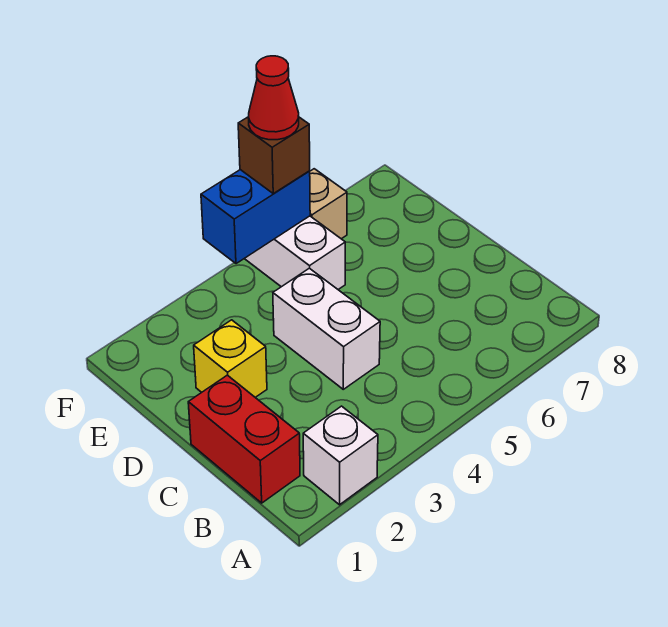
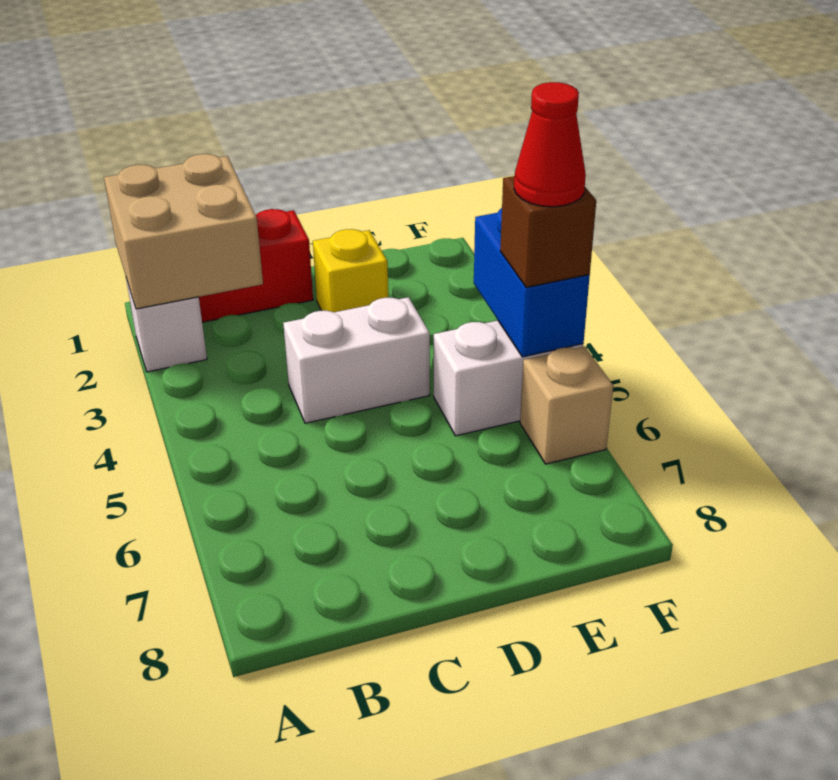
none -> tan 2x2 brick [104,154,263,309]

